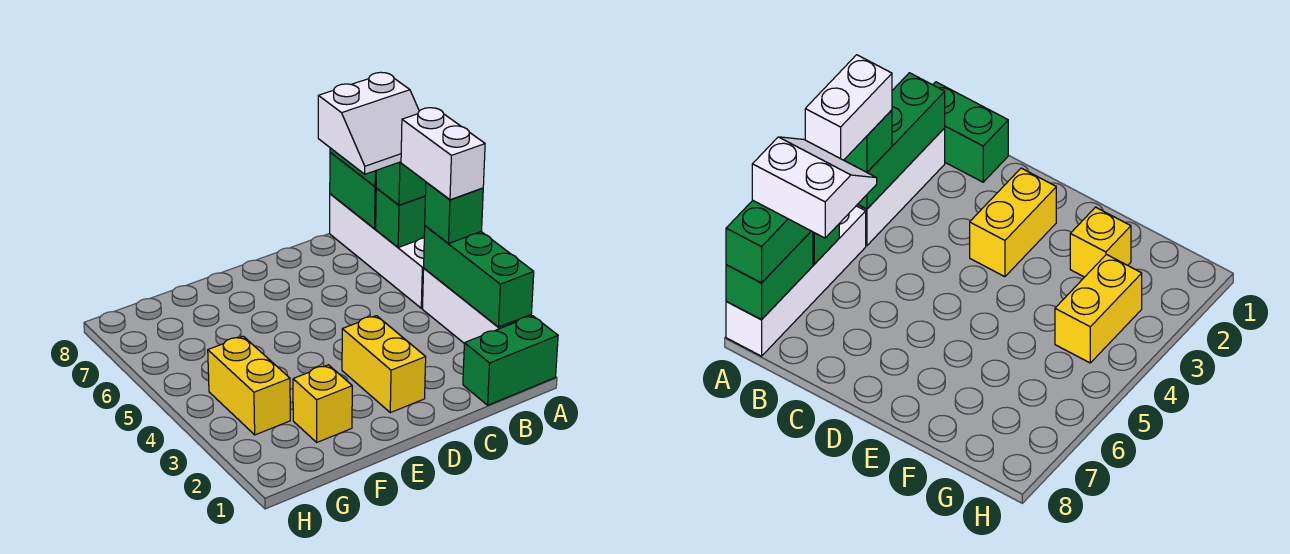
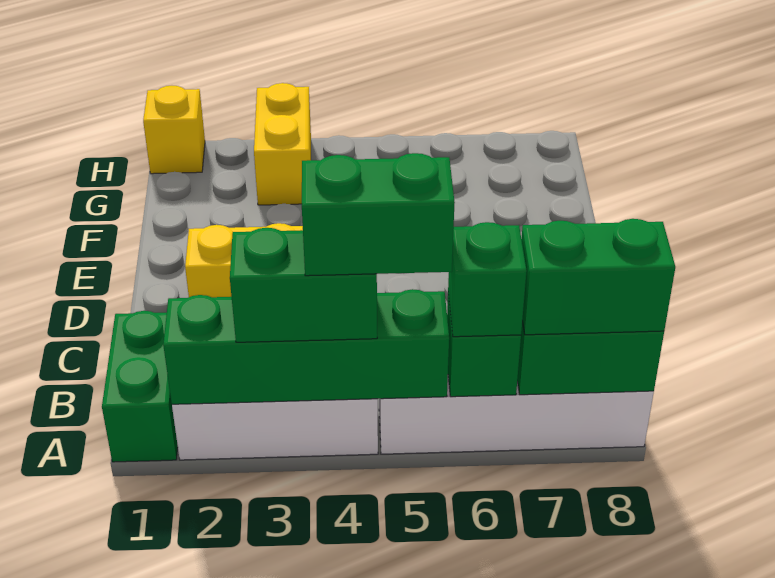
green 1x3 brick [424,226,534,327] -> green 1x4 brick [163,289,449,404]
green 1x1 brick [425,182,483,244] -> green 1x2 brick [230,228,377,342]
white 1x2 brick [401,108,485,200] -> green 1x2 brick [302,153,455,276]
white 2x2 slope [318,72,419,174] -> none
yellow 1x1 brick [293,365,352,442] -> yellow 1x1 brick moved to [143,86,205,174]
yellow 1x2 brick [208,336,290,435] -> yellow 1x2 brick turned to [254,83,311,205]

